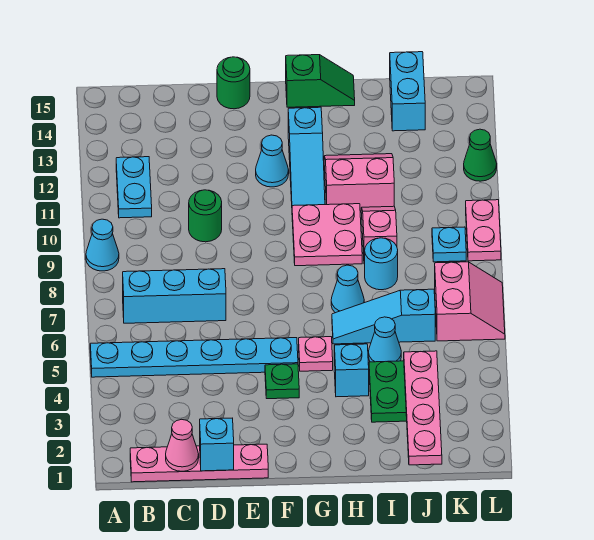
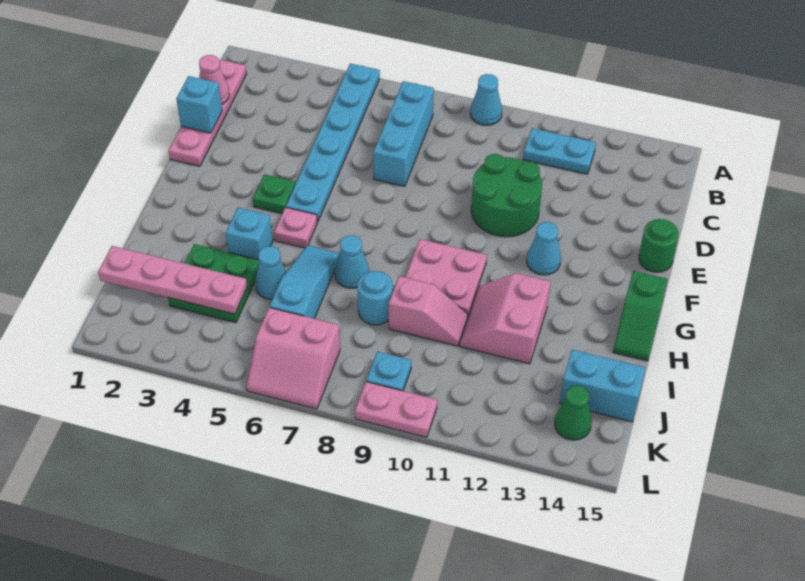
green 1x1 round brick [189,190,222,242] -> green 2x2 round brick [471,154,542,237]
cyan 1x3 slope [288,107,325,206] -> none
pink 2x2 slope [324,154,394,211] -> pink 2x2 slope turned to [460,273,550,364]
green 1x1 cone [464,129,497,181] -> green 1x1 cone moved to [555,386,592,440]

